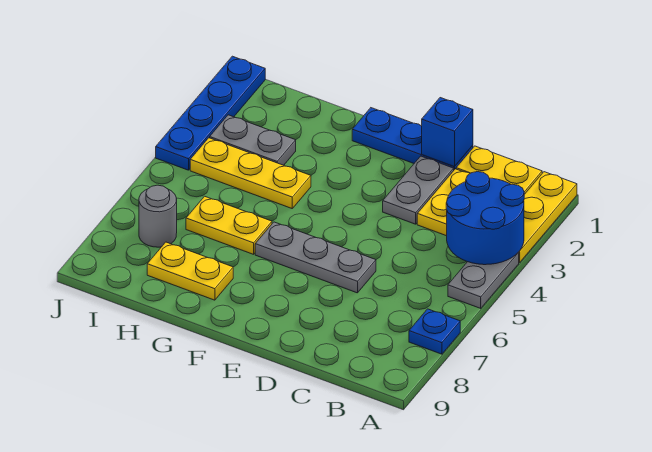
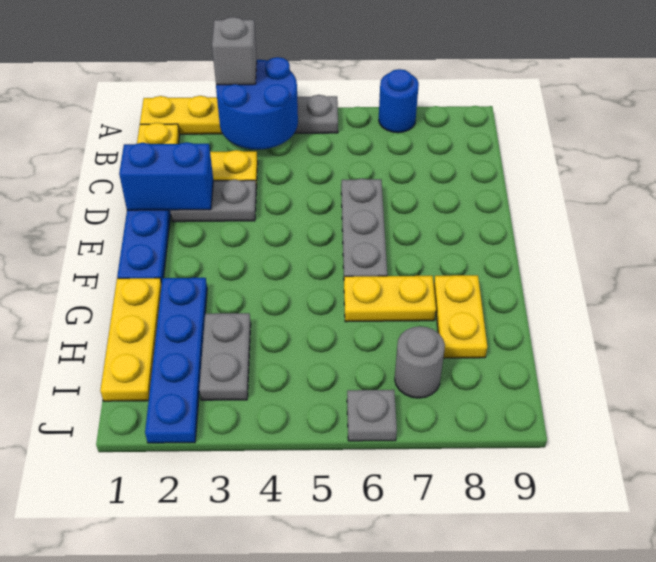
none -> grey 1x1 brick [212,17,257,85]
blue 1x1 plate [409,309,460,354] -> blue 1x1 round brick [379,69,419,133]
blue 1x1 brick [422,98,473,167] -> blue 1x2 brick [119,142,213,210]
yellow 1x3 plate [190,138,311,208] -> yellow 1x3 plate moved to [100,278,162,401]
yellow 1x2 plate [186,196,272,254] -> yellow 1x2 plate turned to [344,276,436,322]
blue 1x4 plate [156,56,265,170] -> blue 1x4 plate turned to [145,278,207,443]
none -> grey 1x1 plate [347,390,397,441]

